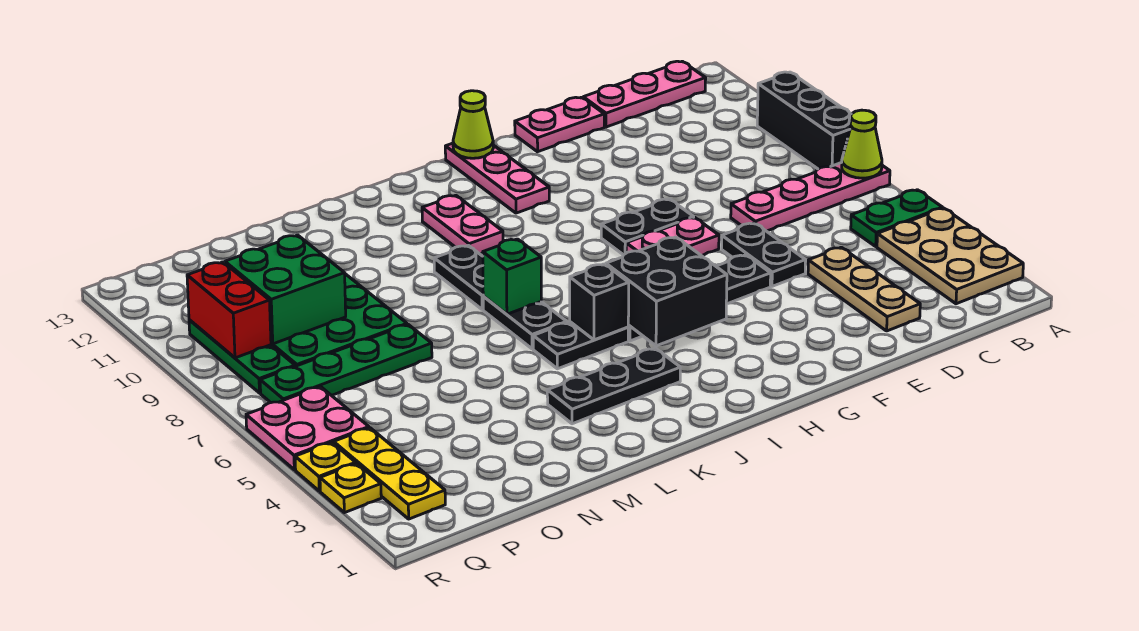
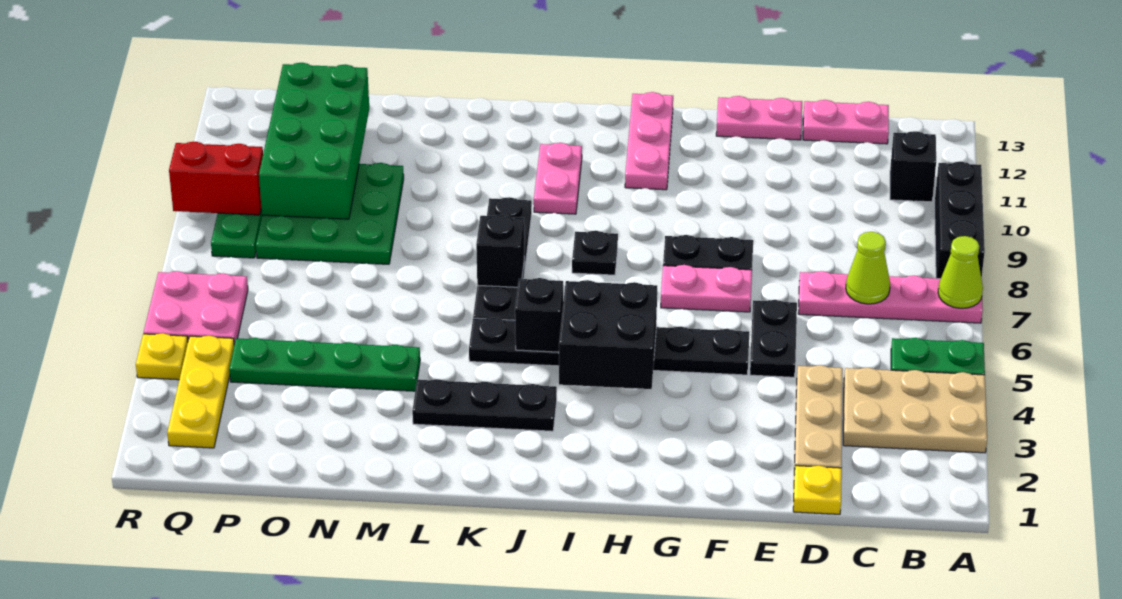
tan 2x3 plate [877,208,1023,304] -> tan 2x3 plate turned to [843,368,987,453]
none -> black 1x1 brick [890,131,936,202]
pink 1x3 plate [583,61,706,127] -> pink 1x2 plate [803,100,889,144]
lime 1x1 cone [453,91,493,158] -> lime 1x1 cone moved to [846,232,890,304]
none -> black 1x1 plate [572,231,618,275]
green 1x1 brick [483,239,541,314] -> black 1x1 brick [476,214,524,287]
green 1x4 plate [260,325,432,403] -> green 1x4 plate moved to [229,338,420,391]
green 2x2 brick [225,235,346,344] -> green 2x4 brick [259,63,369,219]
red 1x2 brick [187,262,271,358] -> red 1x2 brick turned to [169,142,263,215]
yellow 1x1 plate [320,463,381,513] -> yellow 1x1 plate moved to [793,466,842,514]

